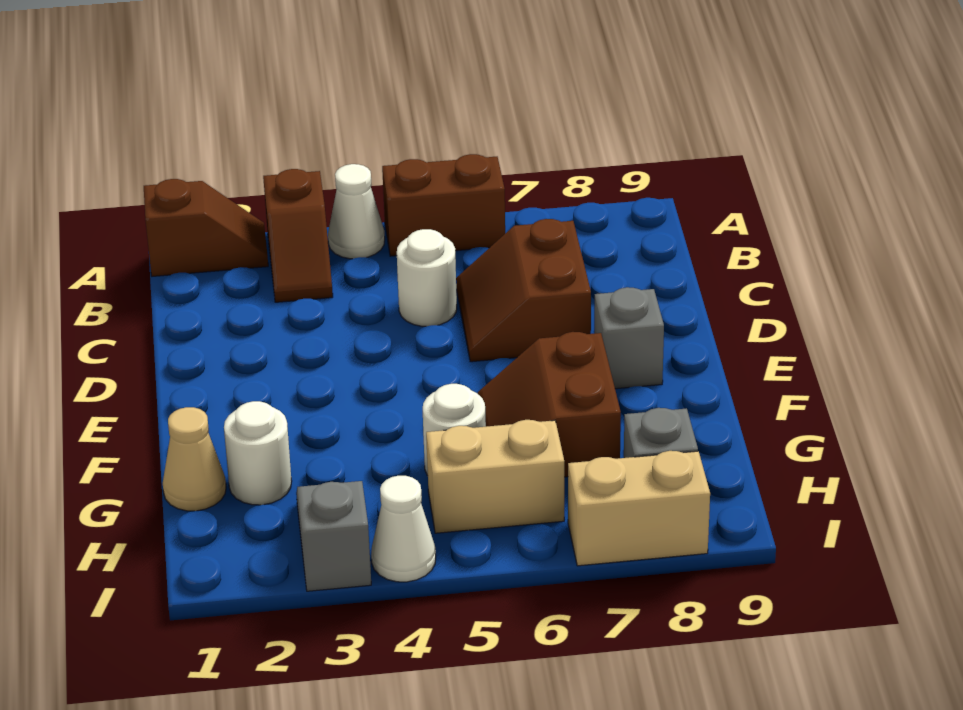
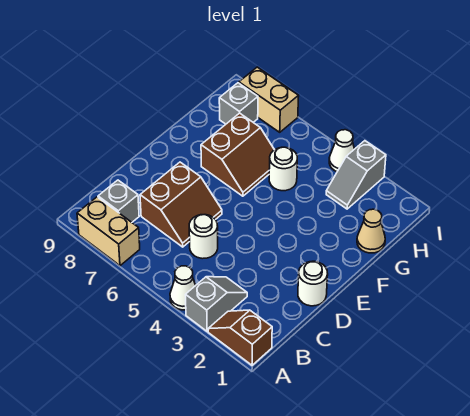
brown 1x2 slope [263,169,333,302] -> grey 1x2 slope [186,277,247,331]
brown 1x2 brick [382,154,505,256] -> none
grey 1x1 brick [594,287,664,389] -> grey 1x1 brick moved to [98,180,139,222]
white 1x1 round brick [224,401,292,505] -> white 1x1 round brick moved to [298,261,328,306]
tan 1x2 brick [426,420,564,533] -> tan 1x2 brick moved to [77,197,140,266]

